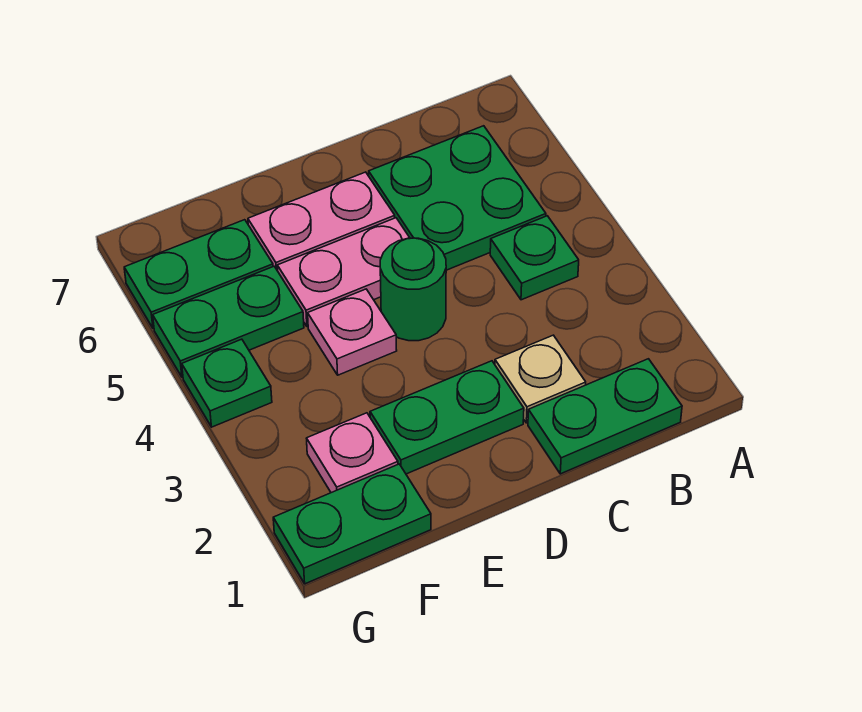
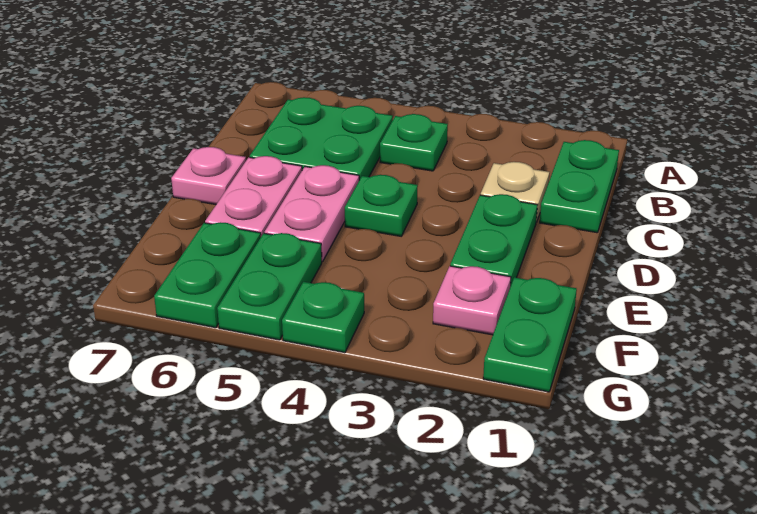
green 1x1 round brick [380,238,446,341] -> green 1x1 plate [345,175,418,236]
pink 1x1 plate [308,289,397,375] -> pink 1x1 plate moved to [171,147,246,205]

